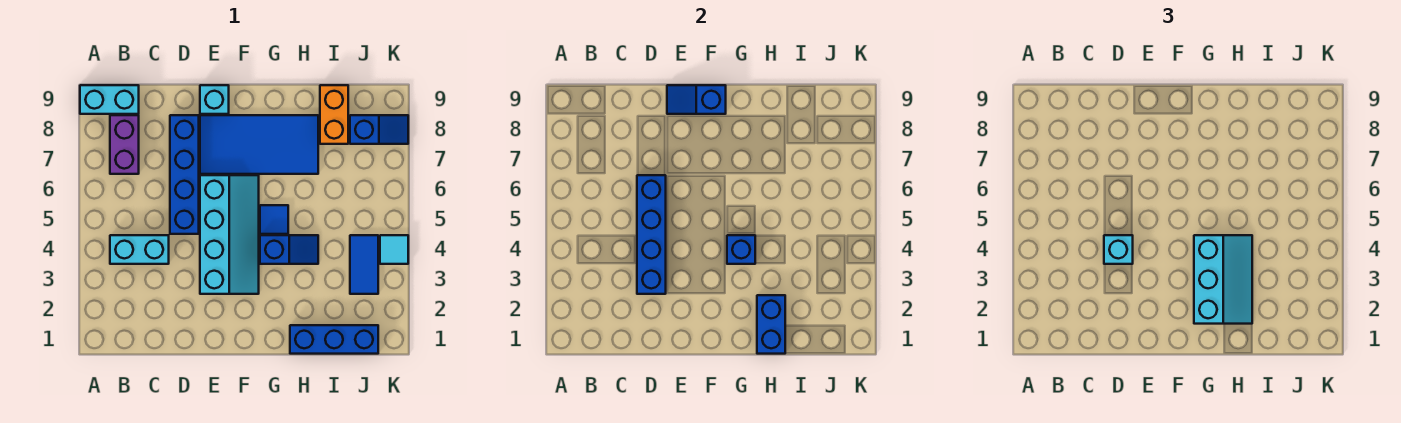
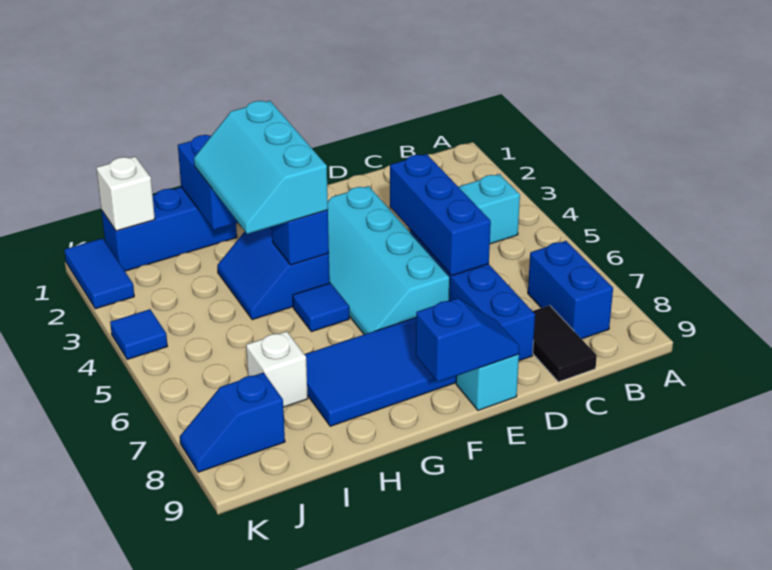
cyan 1x2 brick [80,85,139,114] -> none
purple 1x2 brick [110,115,139,174] -> blue 1x2 brick [528,241,613,339]
none -> black 1x2 tile [533,305,597,382]
blue 1x4 brick [637,175,666,294] -> blue 1x3 brick [390,154,491,276]
cyan 1x1 brick [1104,235,1133,264] -> none
blue 1x2 slope [260,235,318,264] -> blue 2x2 slope [217,227,330,320]
none -> white 1x1 brick [246,331,308,407]
orange 1x2 brick [320,85,348,144] -> none
none -> white 1x1 brick [97,157,155,231]
blue 1x2 tile [350,235,378,294] -> blue 1x2 tile moved to [64,238,134,309]
cyan 1x1 tile [380,235,408,264] -> blue 1x1 tile [110,309,167,360]

